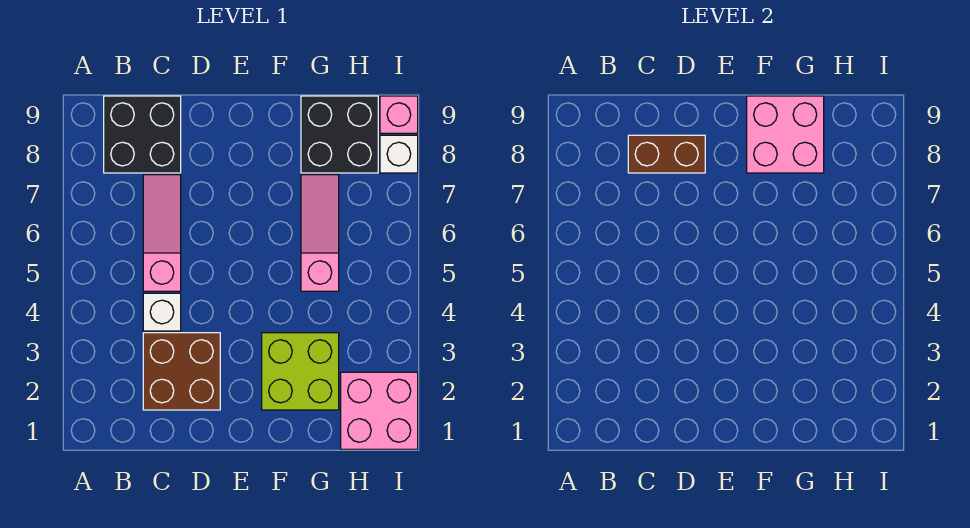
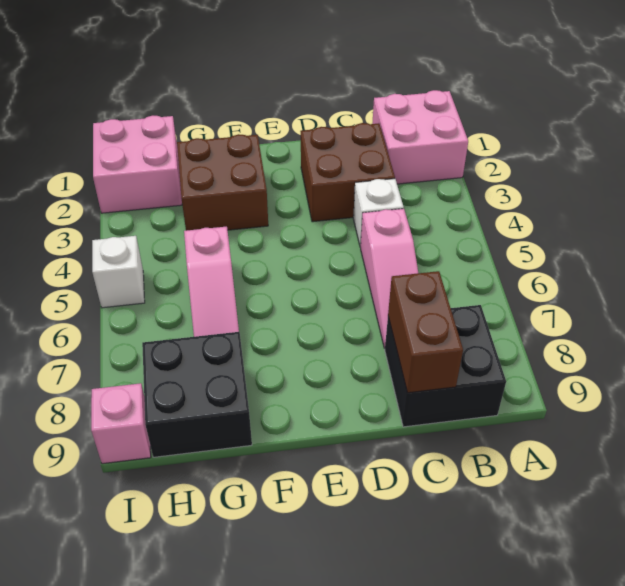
brown 1x2 brick [628,135,705,173] -> brown 1x2 brick turned to [388,271,463,393]
lime 2x2 brick [262,333,339,410] -> brown 2x2 brick [177,134,268,231]
pink 2x2 brick [747,96,824,173] -> pink 2x2 brick moved to [372,90,468,184]
white 1x1 brick [380,135,418,173] -> white 1x1 brick moved to [92,236,145,308]

